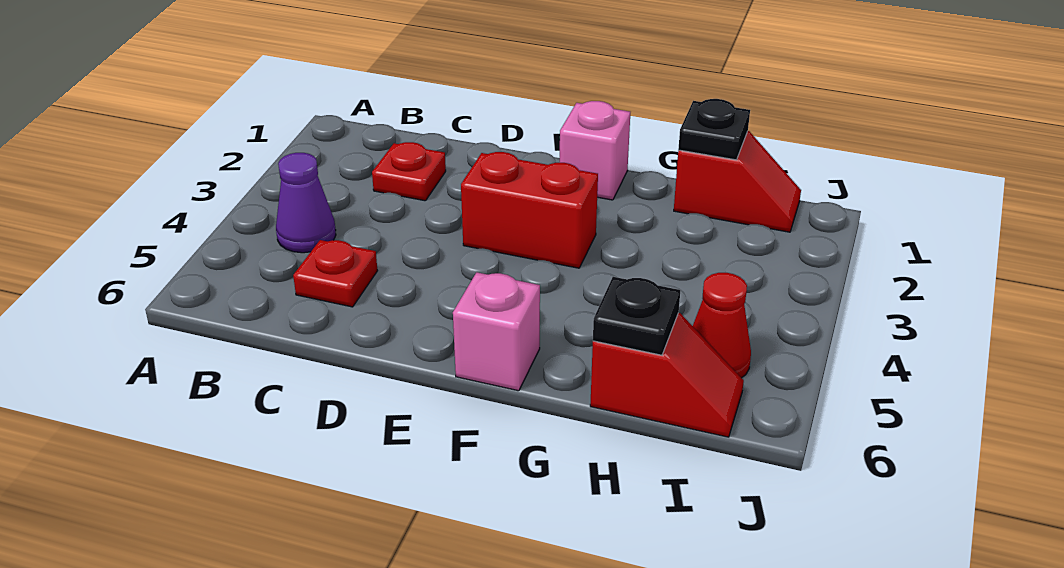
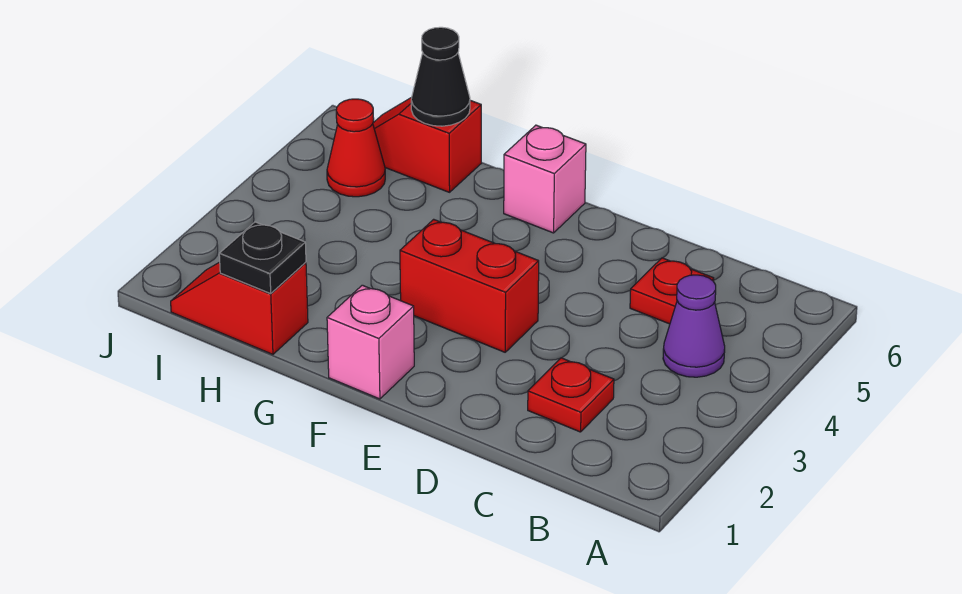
black 1x1 plate [593,277,680,355] -> black 1x1 cone [411,27,470,126]

